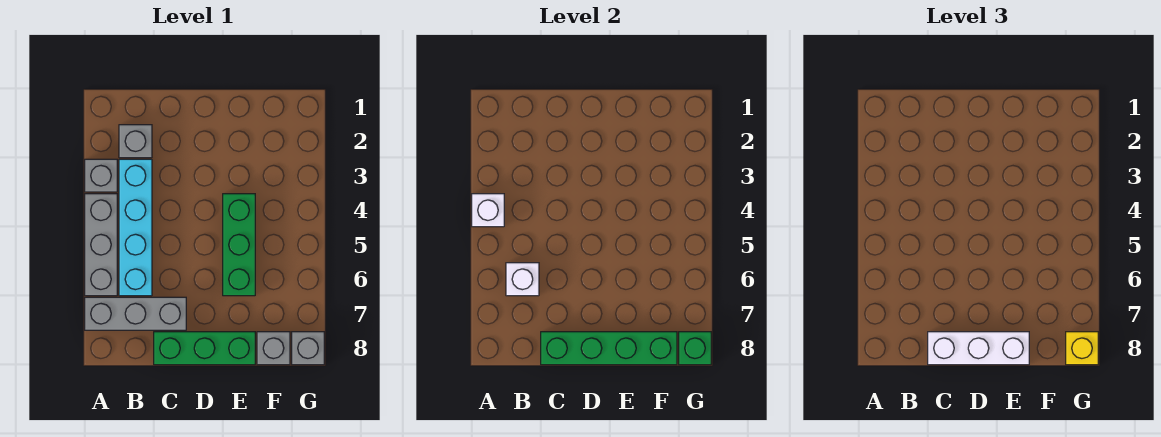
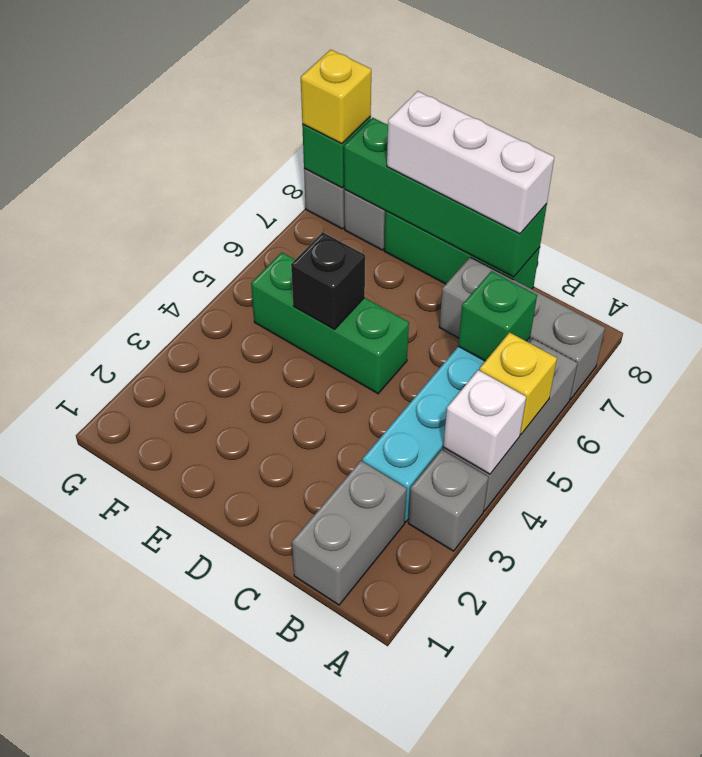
none -> yellow 1x1 brick [479,333,557,435]
grey 1x1 brick [119,125,152,158] -> grey 1x2 brick [292,461,407,605]
white 1x1 brick [506,263,539,296] -> green 1x1 brick [458,271,537,361]
green 1x3 brick [223,194,255,296] -> green 1x3 brick turned to [251,252,409,394]
none -> black 1x1 brick [291,232,365,329]

